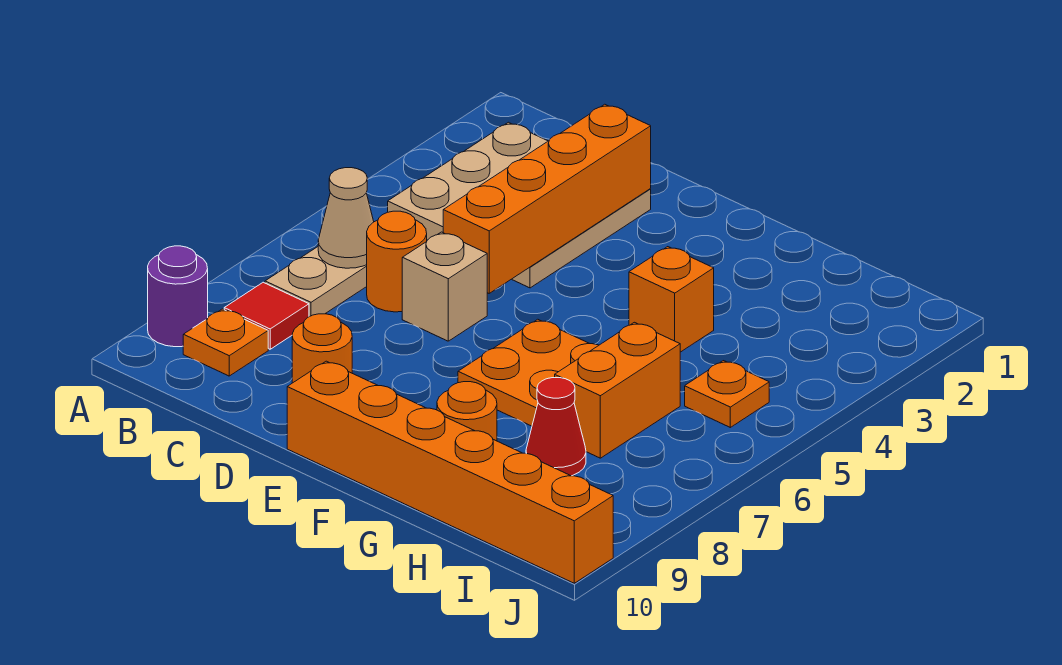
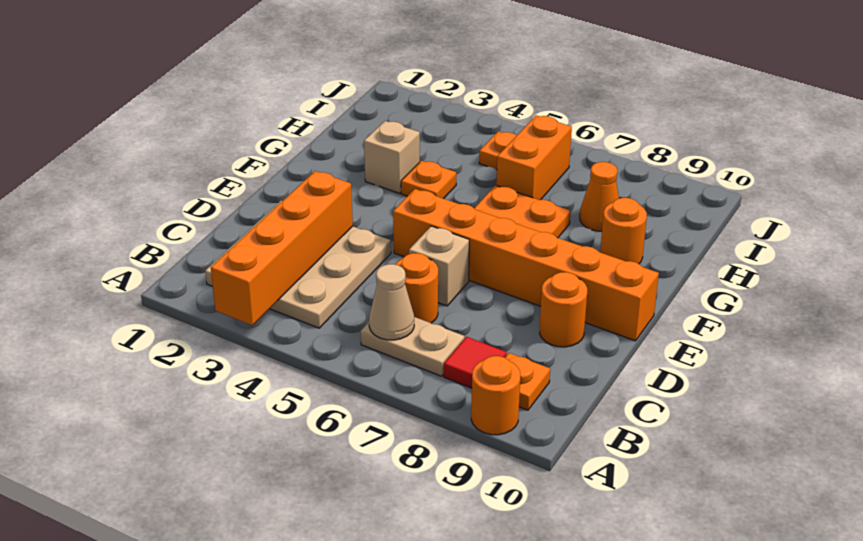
purple 1x1 round brick [148,246,208,347] -> orange 1x1 round brick [471,356,520,435]
orange 1x4 brick [443,104,651,293] -> orange 1x4 brick turned to [211,171,353,325]
orange 1x6 brick [287,361,613,583] -> orange 1x6 brick turned to [393,189,659,341]
none -> tan 1x1 brick [364,121,420,193]
orange 1x1 brick [629,247,714,352] -> orange 1x1 plate [401,161,456,199]
orange 1x2 brick [555,322,680,458] -> orange 1x2 brick turned to [496,115,572,200]
red 1x1 cone [526,378,586,476] -> orange 1x1 cone [580,162,619,231]

